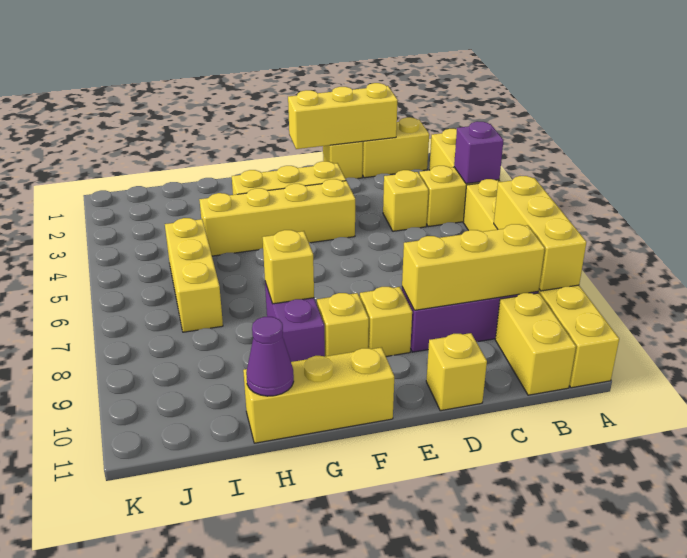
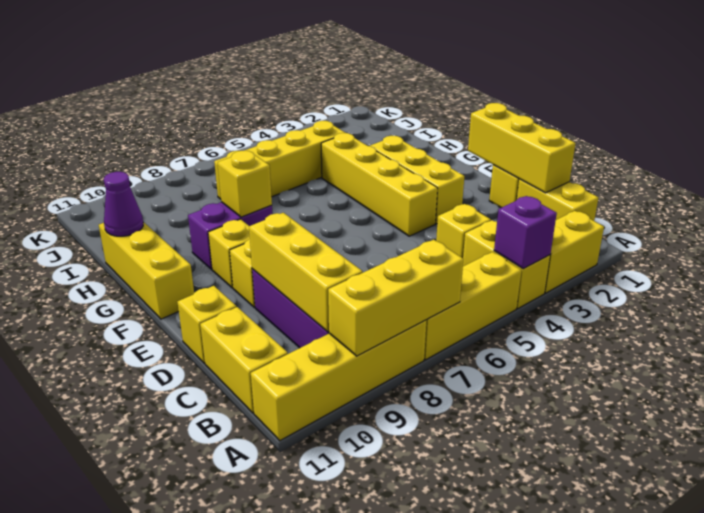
yellow 1x2 brick [495,293,576,395] -> yellow 1x2 brick turned to [200,307,288,413]
yellow 1x3 brick [165,218,223,332] -> yellow 1x4 brick [214,121,345,199]

